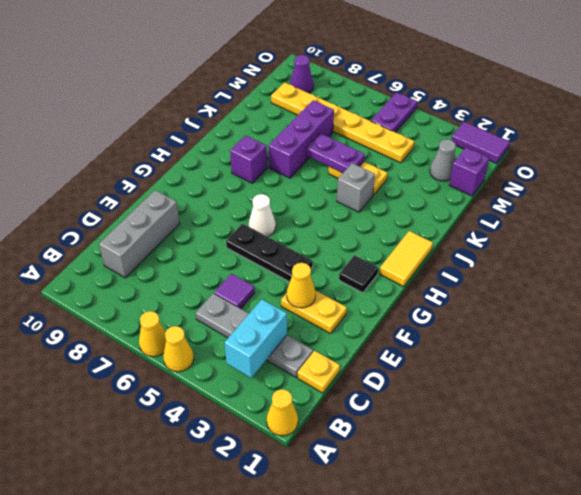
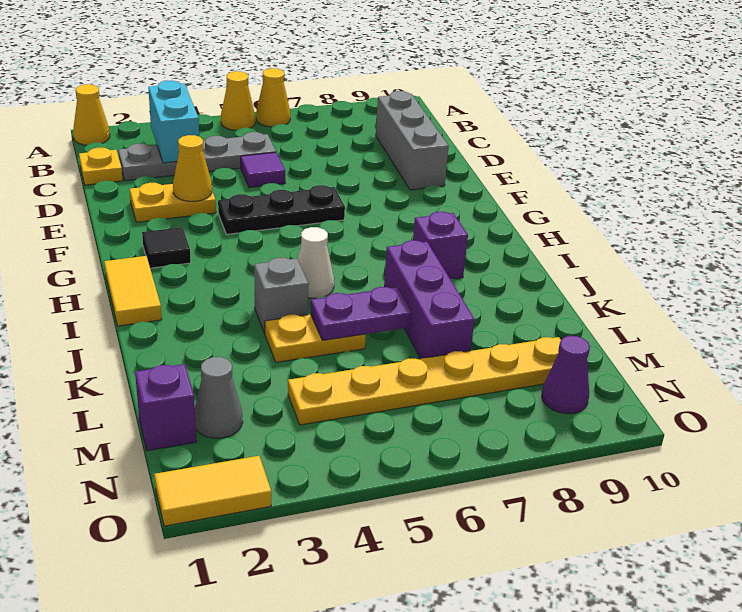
white 1x1 cone [249,194,276,237] -> white 1x1 cone moved to [297,227,334,298]
purple 1x2 plate [371,92,417,132] -> none
purple 1x2 tile [451,122,510,164] -> yellow 1x2 tile [154,456,271,526]

